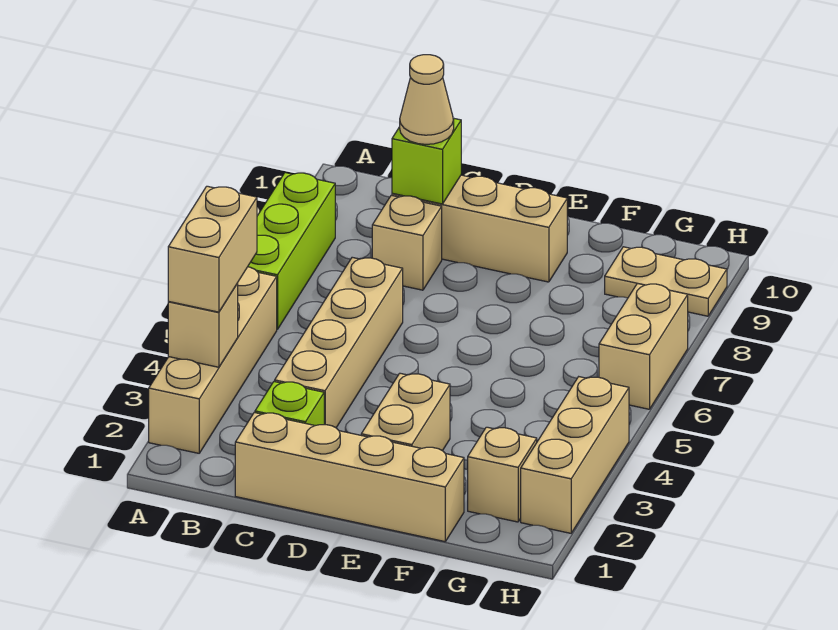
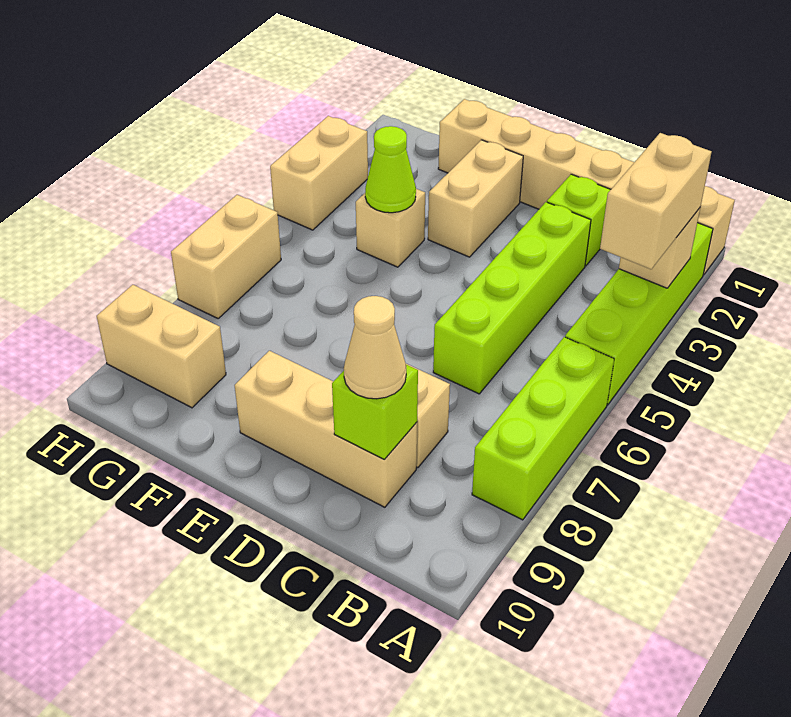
tan 1x4 brick [149,267,277,453] -> lime 1x4 brick [565,223,713,405]
tan 1x4 brick [235,413,464,542] -> tan 1x6 brick [438,99,735,275]
tan 1x4 brick [275,257,403,428] -> lime 1x4 brick [433,202,591,394]
none -> lime 1x1 cone [365,126,416,213]
tan 1x1 brick [468,427,537,522] -> tan 1x1 brick moved to [356,189,425,267]
tan 1x2 plate [605,247,727,316] -> tan 1x2 brick [97,285,226,408]
tan 1x3 brick [521,377,629,533] -> tan 1x2 brick [270,116,368,230]

